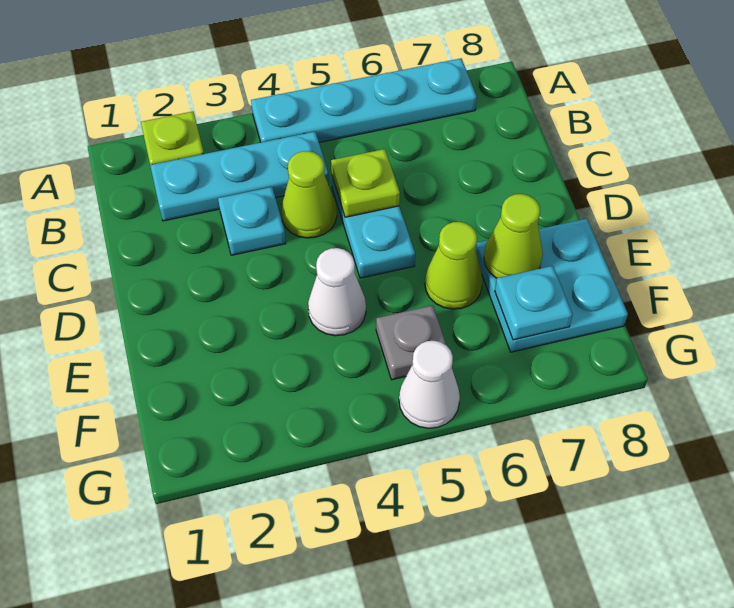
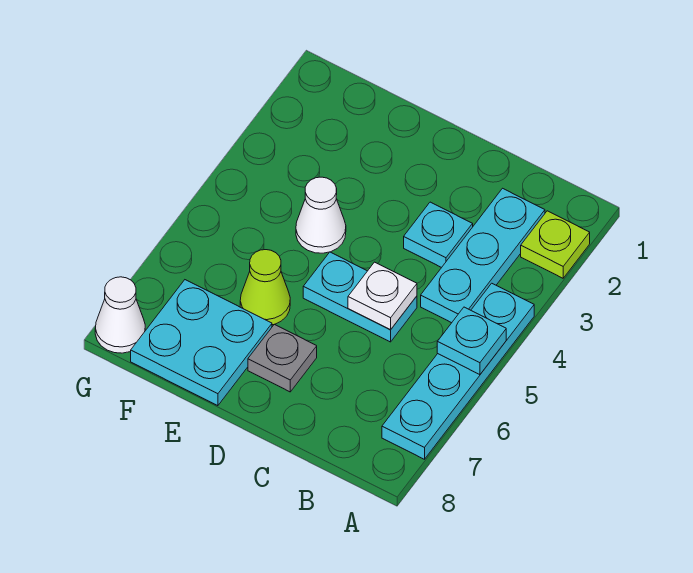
lime 1x1 cone [281,151,337,238] -> none
lime 1x1 plate [331,149,400,217] -> white 1x1 plate [348,262,417,330]
lime 1x1 cone [484,194,543,278] -> none
grey 1x1 plate [376,305,446,380] -> grey 1x1 plate moved to [248,324,317,392]
cyan 1x1 plate [495,266,573,340] -> cyan 1x1 plate moved to [437,307,506,375]
white 1x1 cone [399,341,460,428] -> white 1x1 cone moved to [95,277,145,353]

